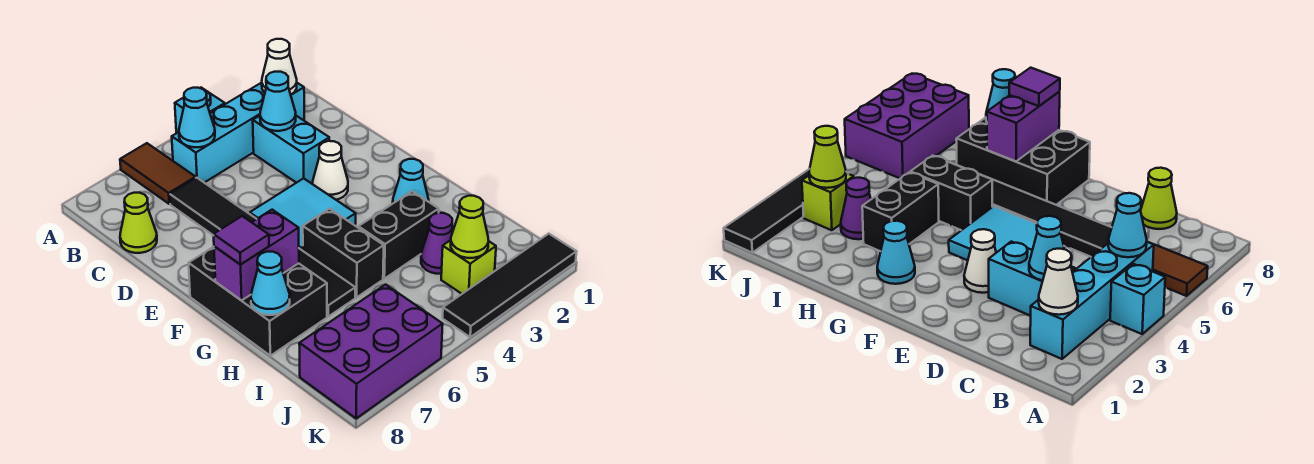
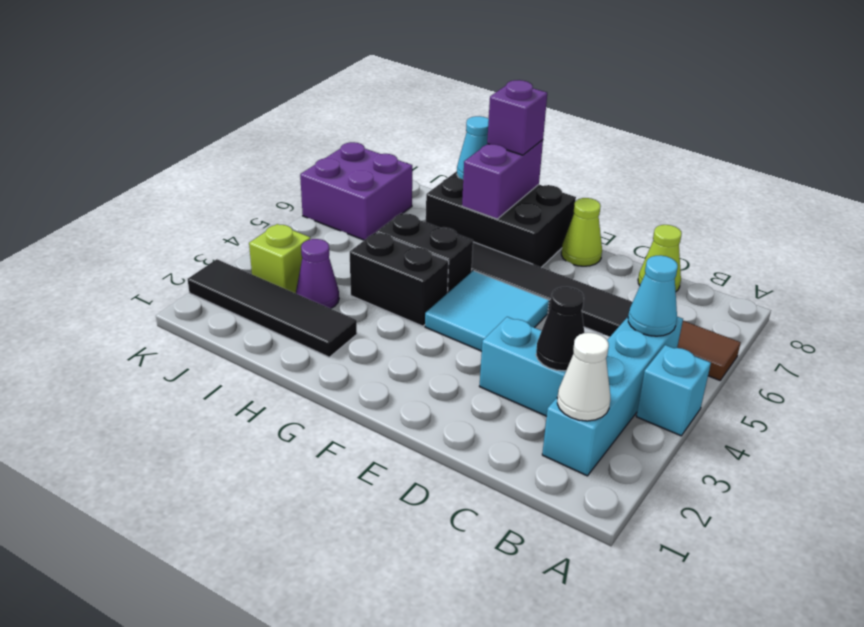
cyan 1x1 cone [260,72,296,131] -> black 1x1 cone [536,287,584,371]
white 1x1 cone [313,141,348,200] -> none
cyan 1x1 cone [393,159,429,203] -> none
purple 1x1 tile [214,216,269,264] -> purple 1x1 brick [487,80,547,155]
black 1x2 brick [358,191,439,278] -> black 1x2 brick turned to [350,232,449,326]
lime 1x1 cone [451,196,489,258] -> lime 1x1 cone moved to [561,198,602,266]
purple 2x3 brick [299,285,443,418] -> purple 2x2 brick [300,142,412,240]
black 1x4 tile [443,234,577,337] -> black 1x4 tile turned to [188,259,357,357]

